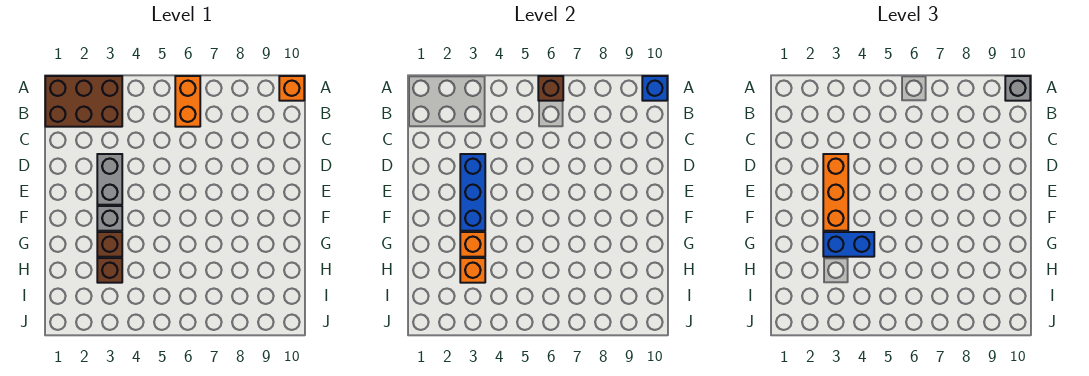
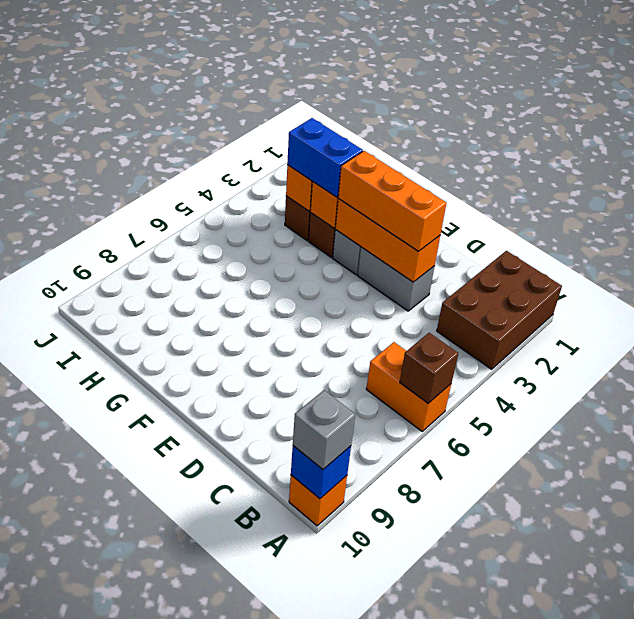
blue 1x3 brick [460,154,485,231] -> orange 1x3 brick [335,199,440,282]
blue 1x2 brick [823,232,874,257] -> blue 1x2 brick turned to [287,118,363,197]

